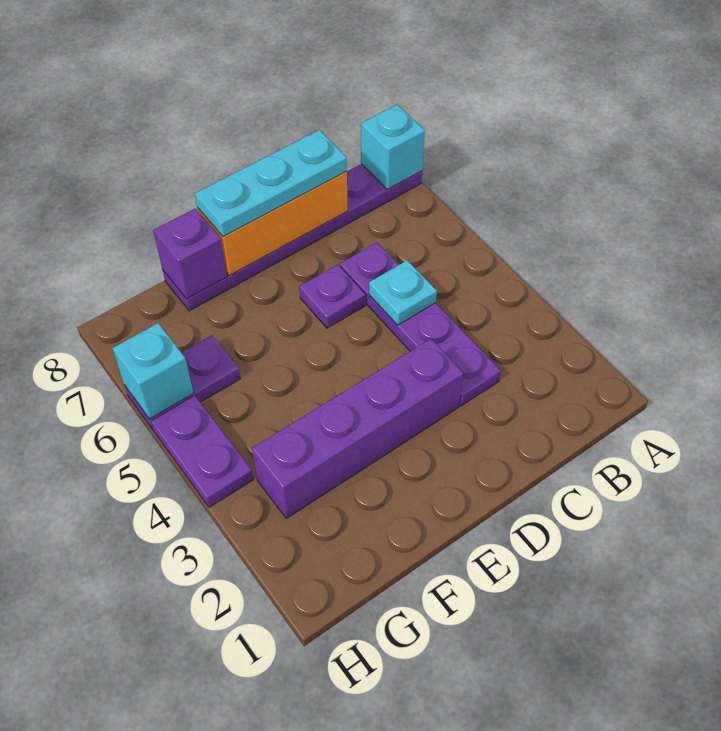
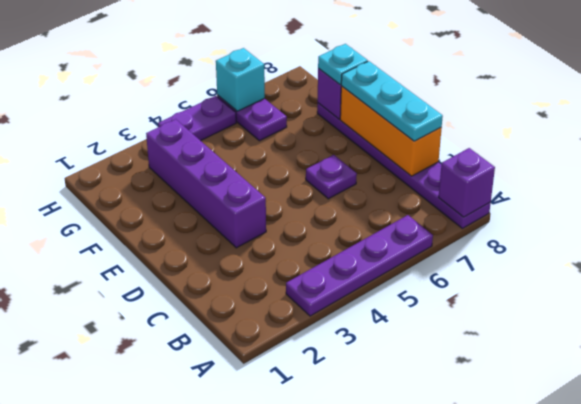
cyan 1x1 brick [361,105,425,189] -> purple 1x1 brick [439,148,495,217]
purple 1x4 plate [340,243,501,406] -> purple 1x4 plate moved to [286,215,433,316]
cyan 1x1 plate [369,260,437,325] -> cyan 1x1 plate moved to [318,44,368,85]

